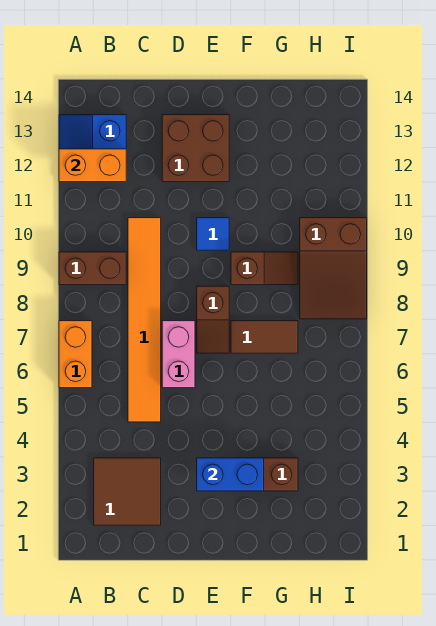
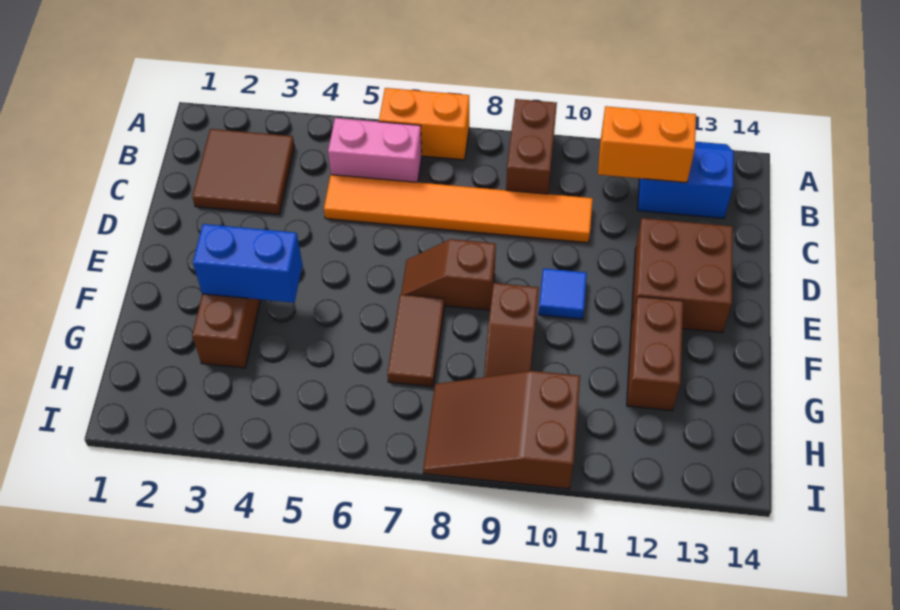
orange 1x2 brick [59,149,126,182] -> orange 1x2 brick turned to [598,106,696,183]
pink 1x2 brick [162,321,195,388] -> pink 1x2 brick moved to [328,118,422,182]
blue 1x2 brick [197,458,264,491] -> blue 1x2 brick turned to [193,224,302,303]
none -> brown 1x2 brick [627,297,683,411]

